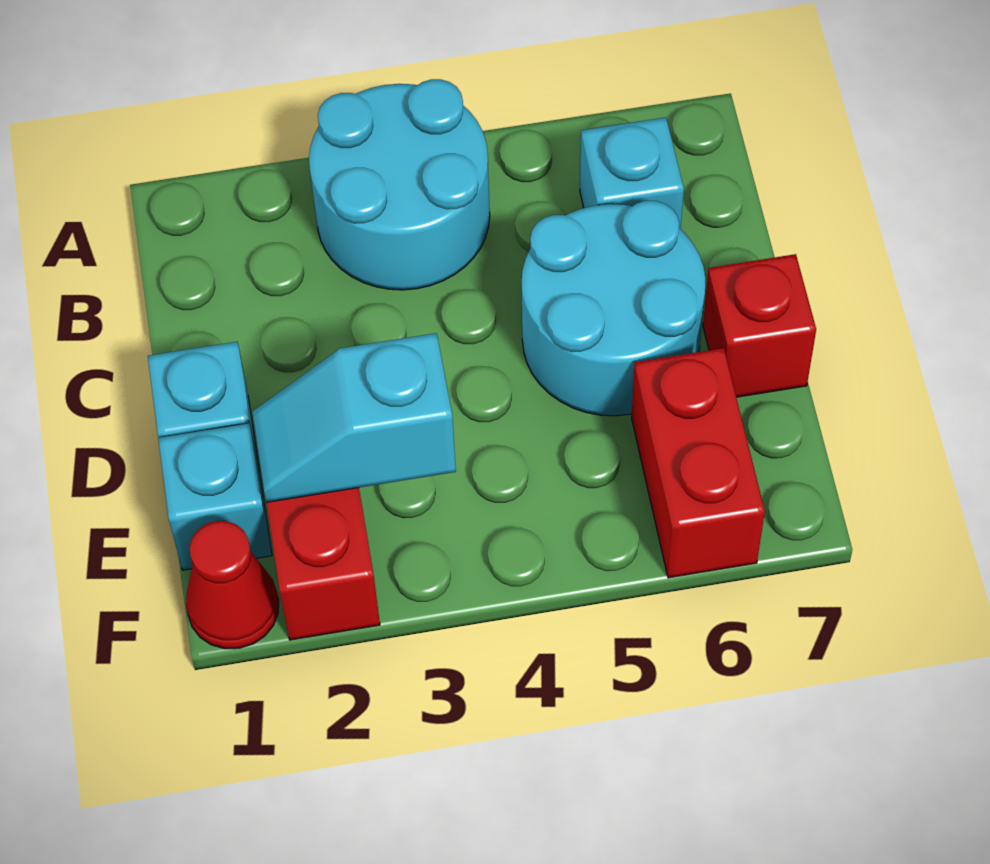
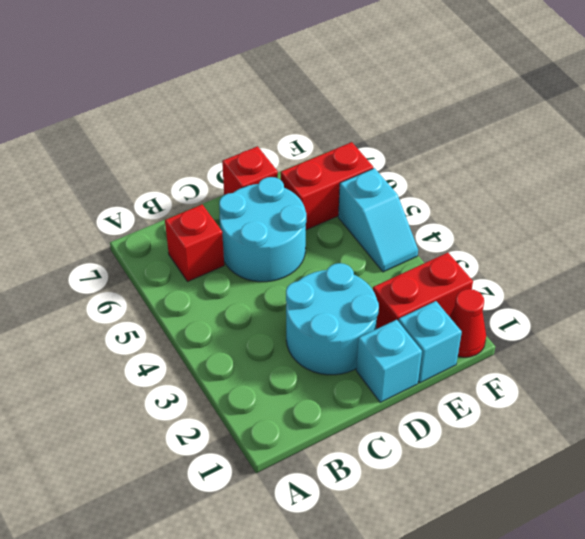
cyan 2x2 round brick [309,79,490,290] -> cyan 2x2 round brick moved to [286,263,379,375]
cyan 1x1 brick [580,117,684,229] -> red 1x1 brick [165,204,224,282]
cyan 1x2 slope [252,333,456,502] -> cyan 1x2 slope moved to [338,168,418,272]

